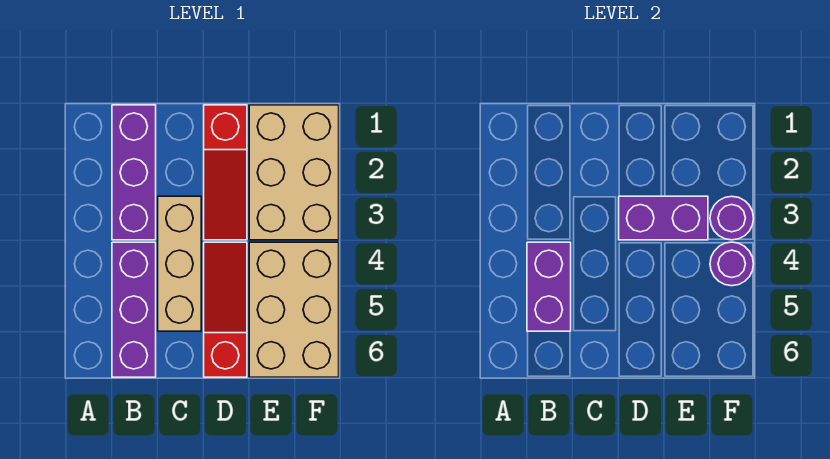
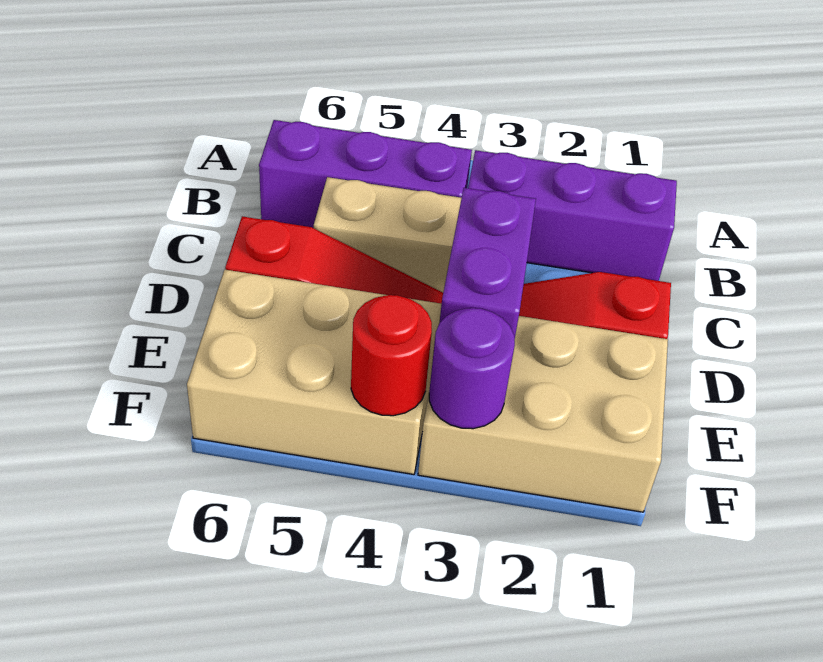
purple 1x2 brick [527,242,571,331] -> none
purple 1x1 round brick [710,242,754,286] -> red 1x1 round brick [351,295,432,416]

